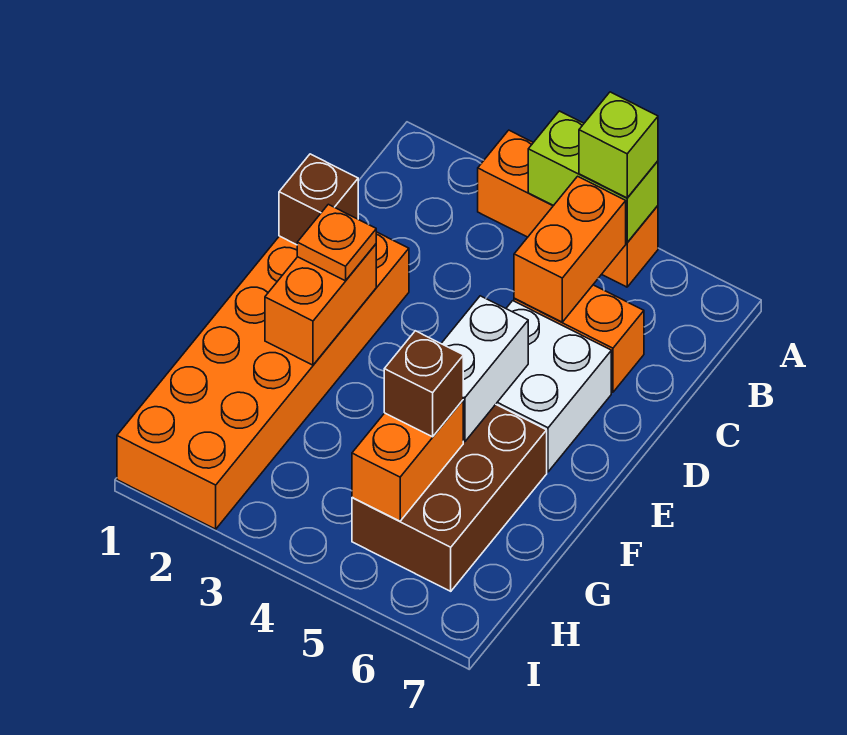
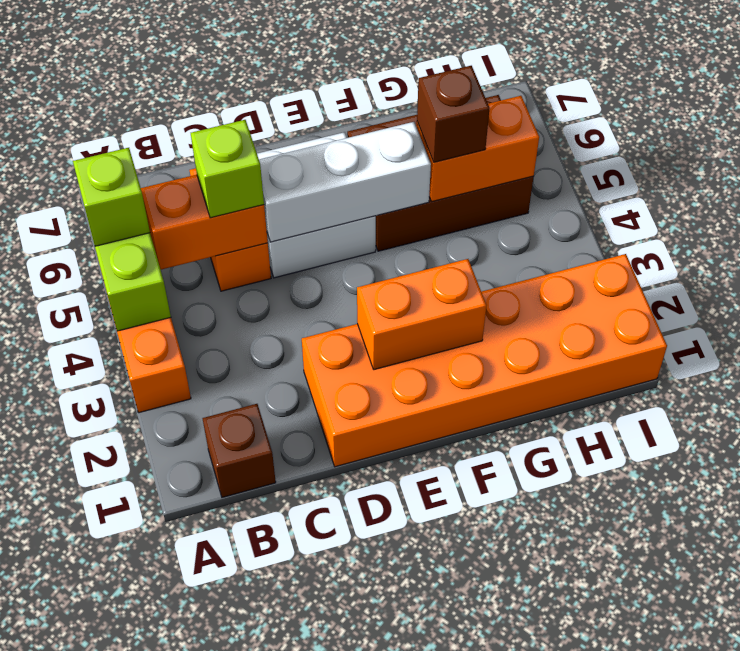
none -> lime 1x1 brick [191,120,264,218]
brown 1x1 brick [279,154,358,245] -> brown 1x1 brick moved to [202,404,276,497]
orange 1x1 plate [297,204,376,281] -> none
white 1x2 brick [441,296,528,442] -> white 1x3 brick [259,122,431,242]

